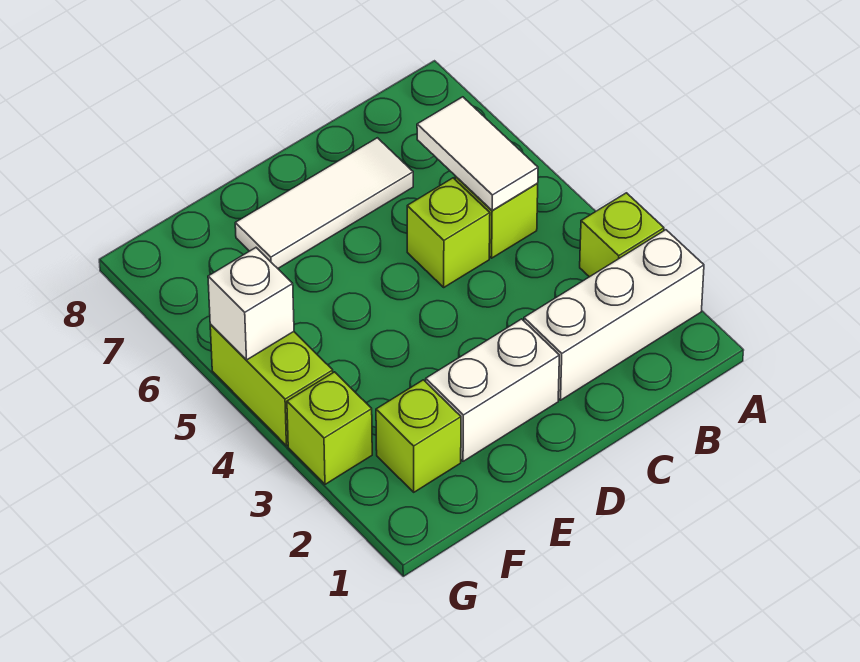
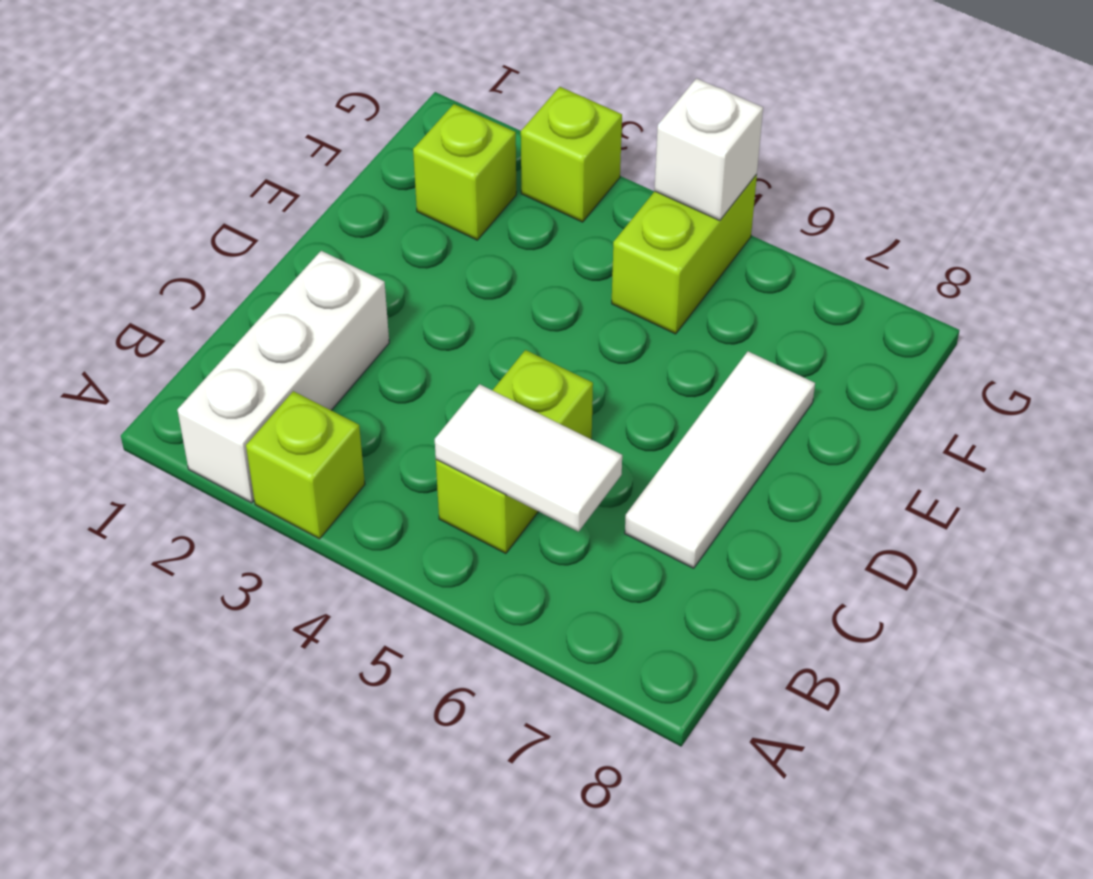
white 1x2 brick [426,319,559,461] -> none
lime 1x2 brick [210,325,333,446] -> lime 1x2 brick turned to [612,174,757,334]

